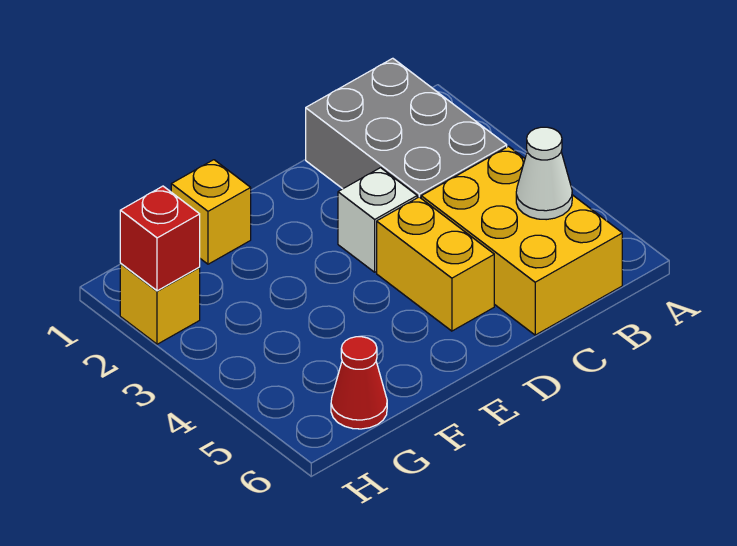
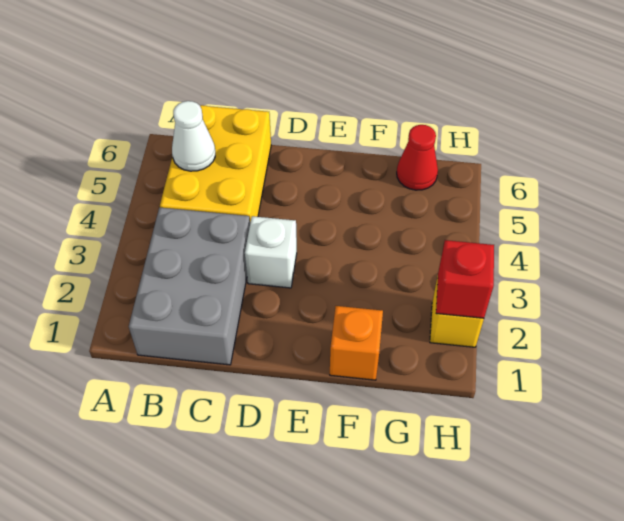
yellow 1x2 brick [377,197,494,331] -> none
yellow 1x1 brick [171,160,251,264] -> orange 1x1 brick [330,306,383,380]

